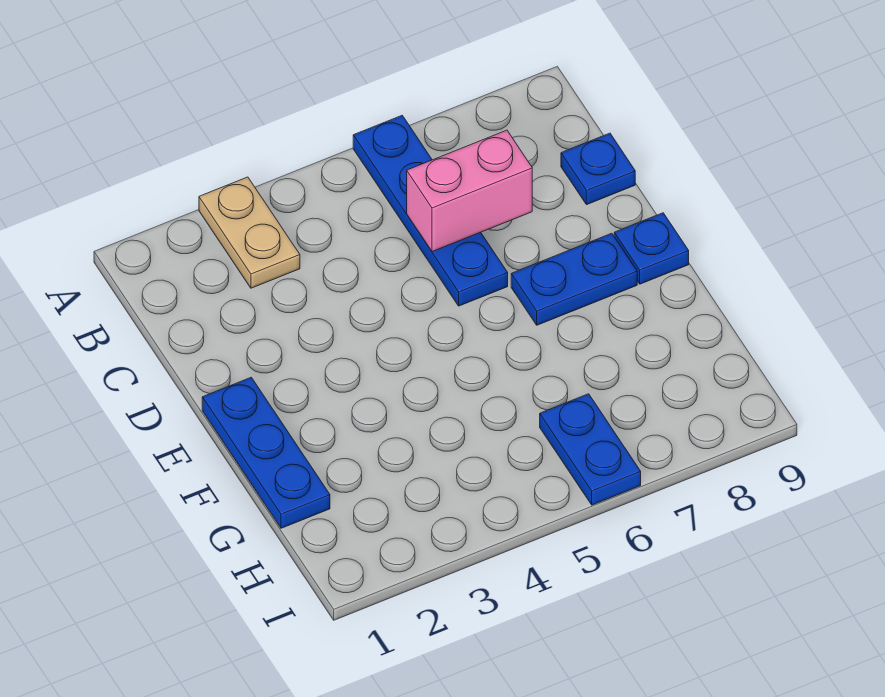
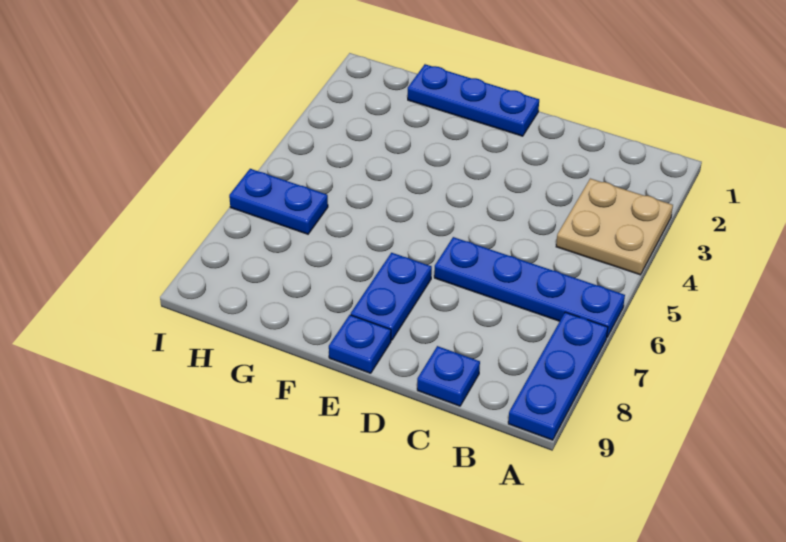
tan 1x2 plate [199,177,300,288] -> tan 2x2 plate [556,179,673,275]
none -> blue 1x3 plate [508,312,608,440]
pink 1x2 brick [407,130,532,252] -> none

